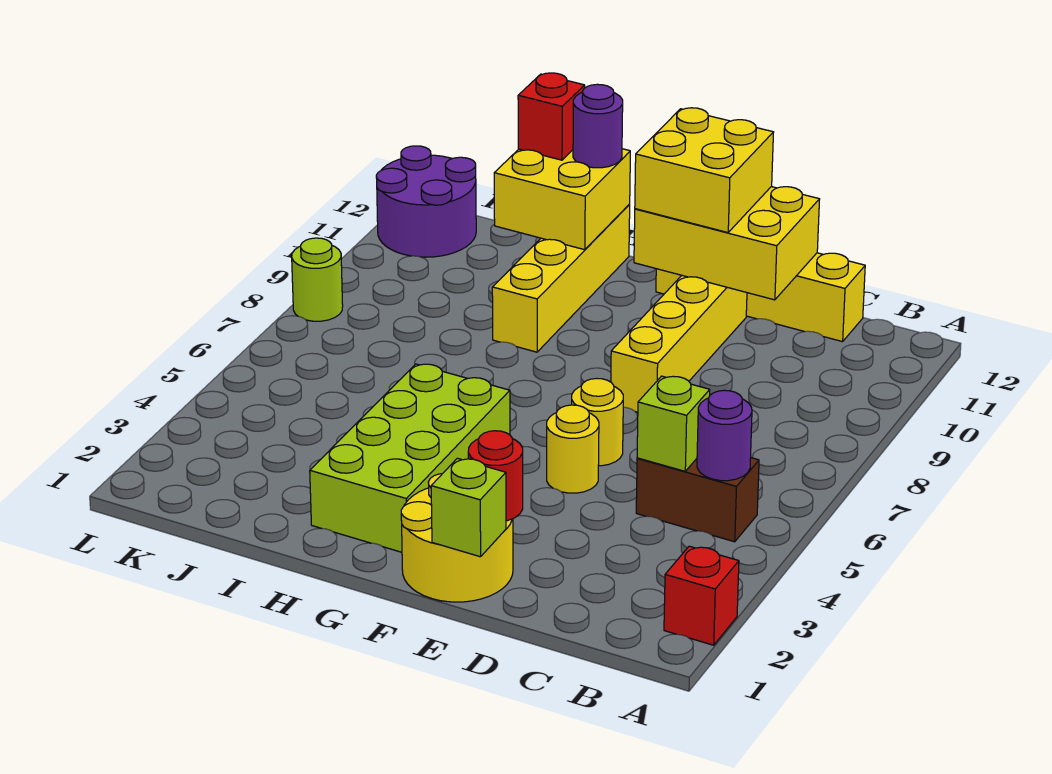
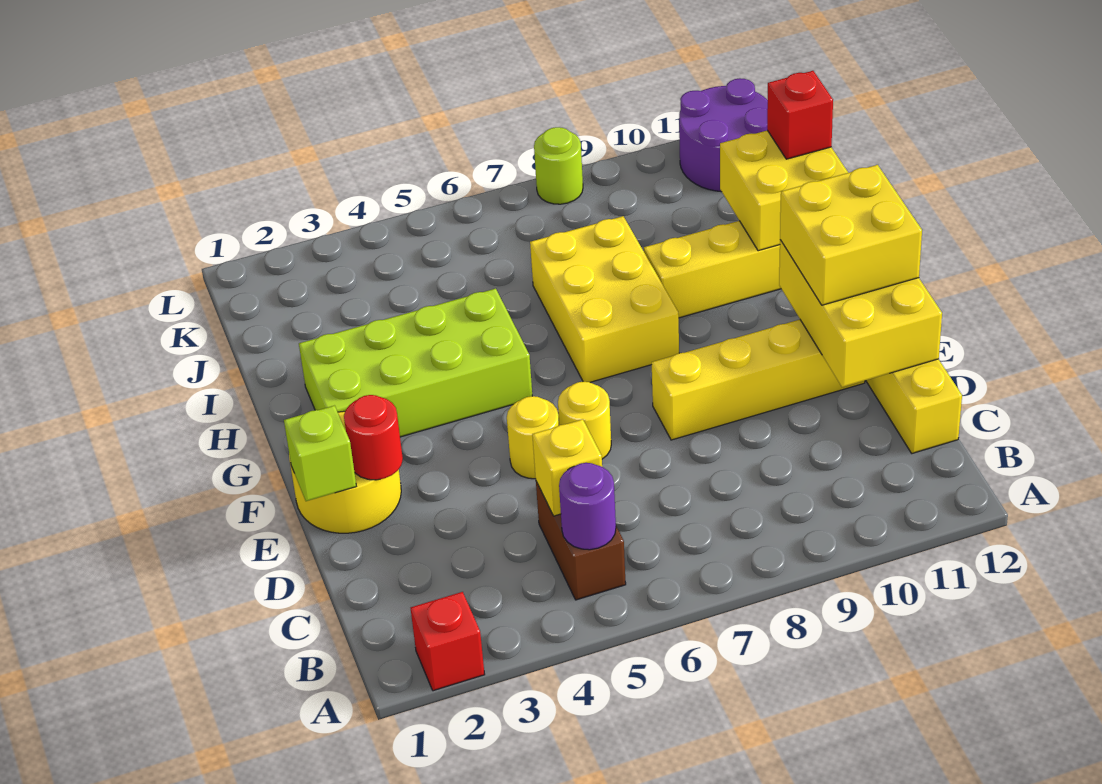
lime 1x1 brick [637,376,710,471] -> yellow 1x1 brick [532,419,602,516]
none -> yellow 2x3 brick [530,216,679,382]
purple 1x1 round brick [573,84,623,168] -> none

